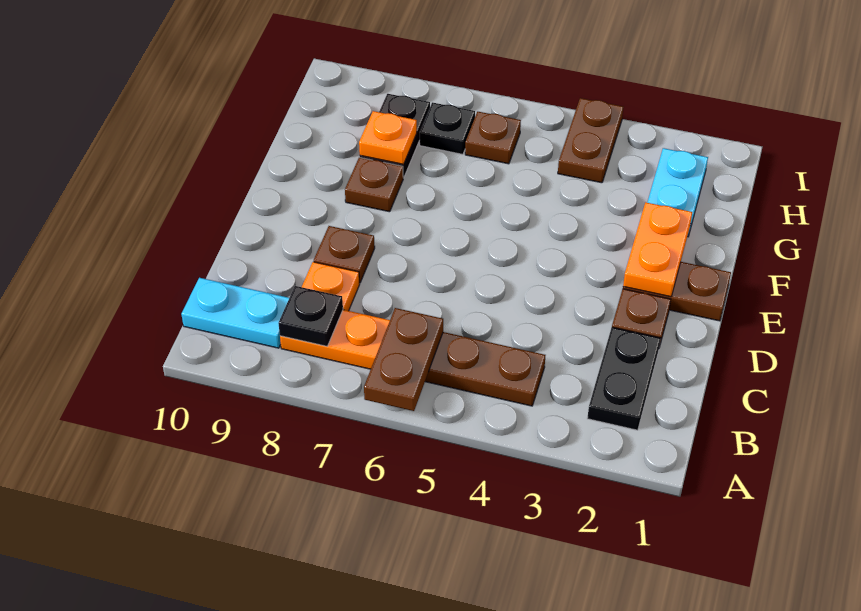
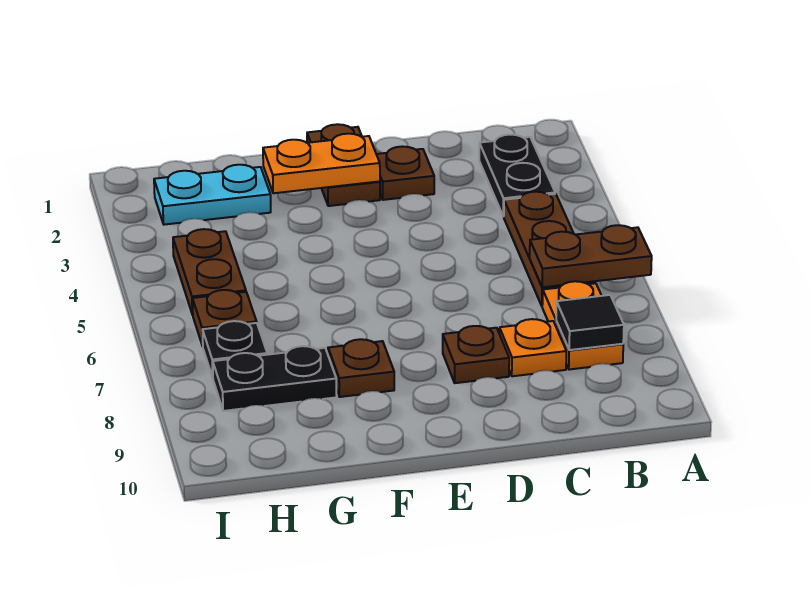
black 1x2 plate [587,327,661,430] -> black 1x2 plate turned to [479,135,555,216]
black 1x1 plate [278,286,343,346] -> black 1x1 tile [556,295,624,350]
cyan 1x2 plate [181,278,289,348] -> none
orange 1x1 plate [359,111,417,164] -> none
brown 1x2 plate [558,98,623,183] -> brown 1x2 plate turned to [173,229,246,315]

